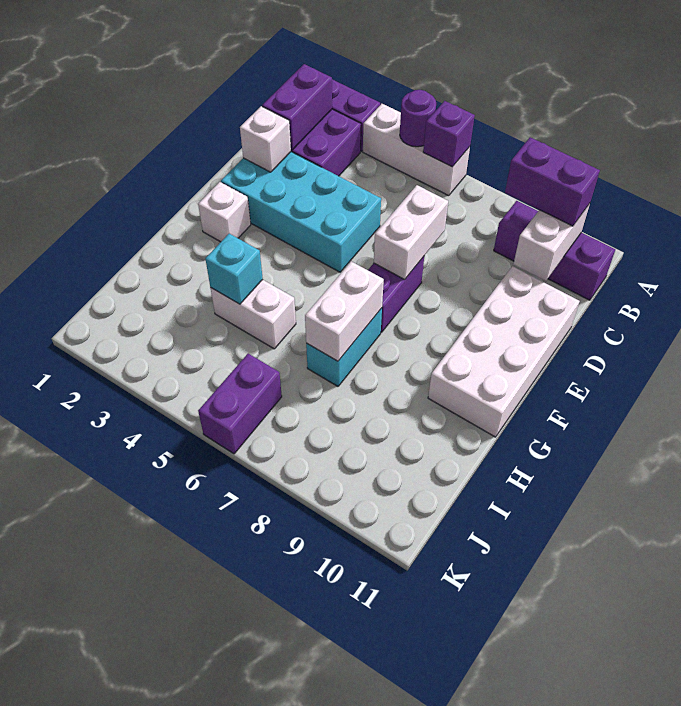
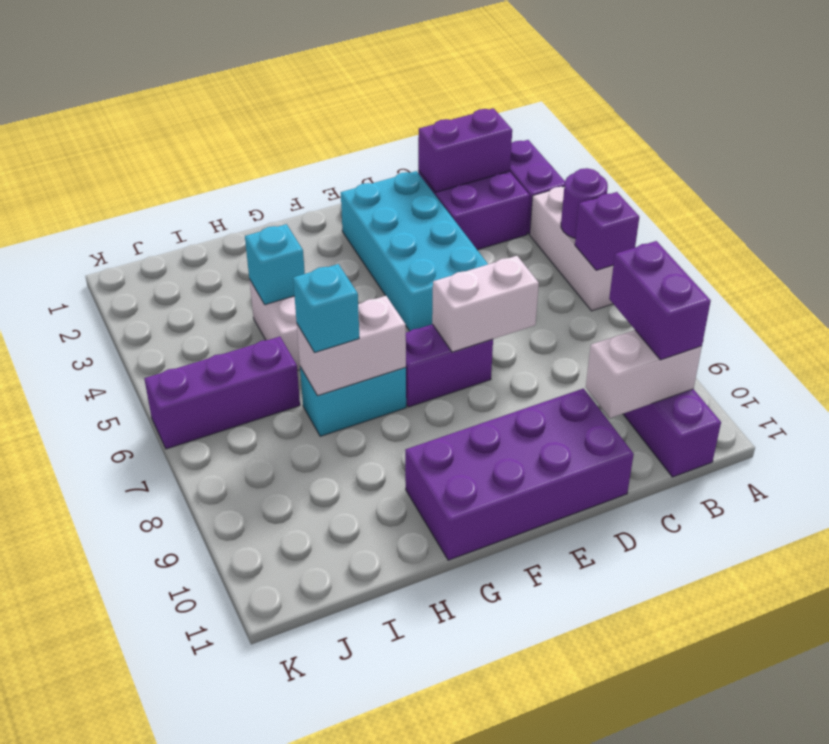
white 1x1 brick [240,106,291,172] -> none
white 2x4 brick [428,266,580,437] -> purple 2x4 brick [405,388,634,560]
white 1x1 brick [198,182,251,242] -> none
none -> cyan 1x1 brick [293,264,359,353]
purple 1x2 brick [198,354,282,454] -> purple 1x3 brick [144,337,300,449]

